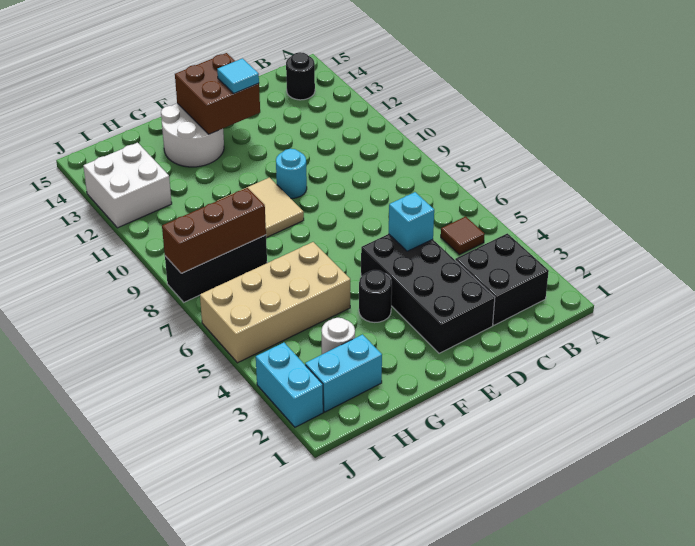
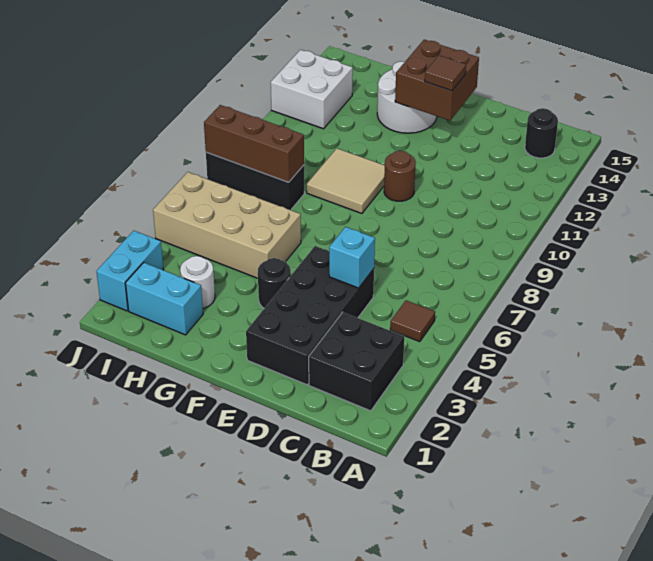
cyan 1x1 round brick [276,149,307,198] -> brown 1x1 round brick [384,151,416,201]
cyan 1x1 tile [217,58,259,93] -> brown 1x1 tile [425,55,466,91]

